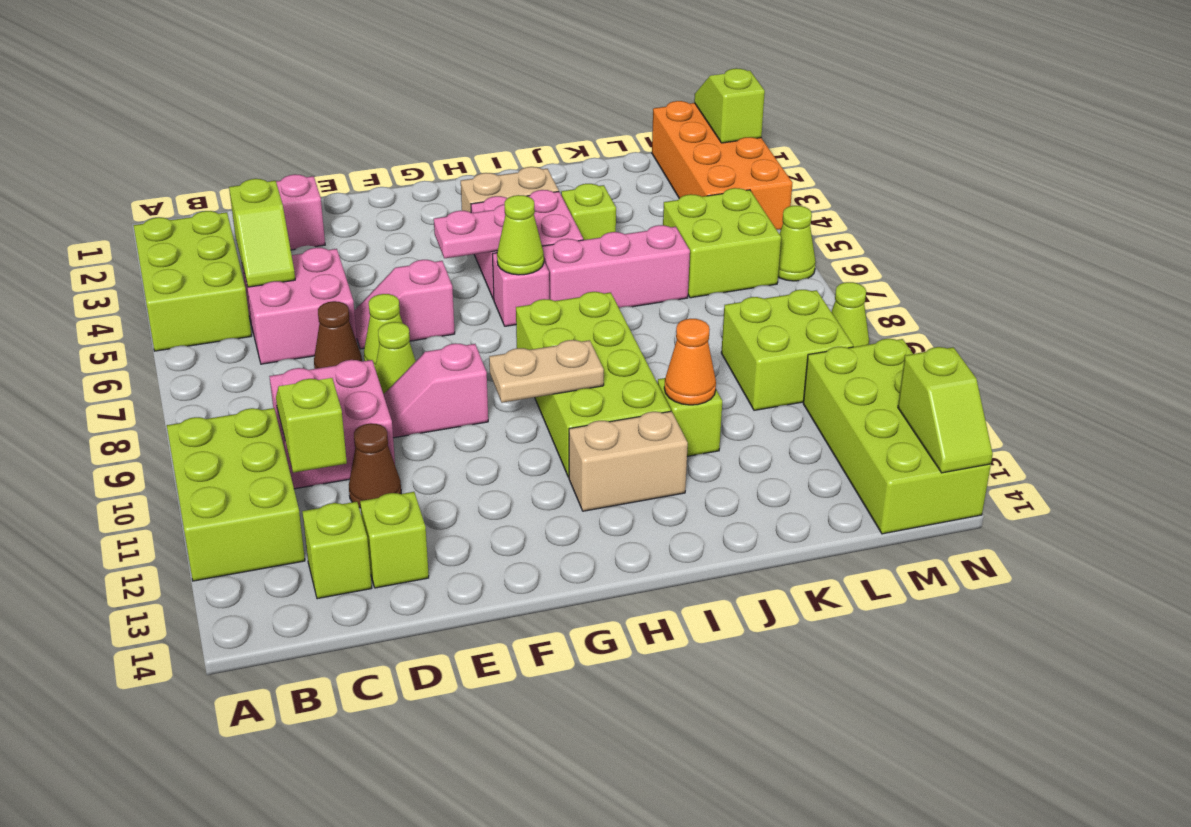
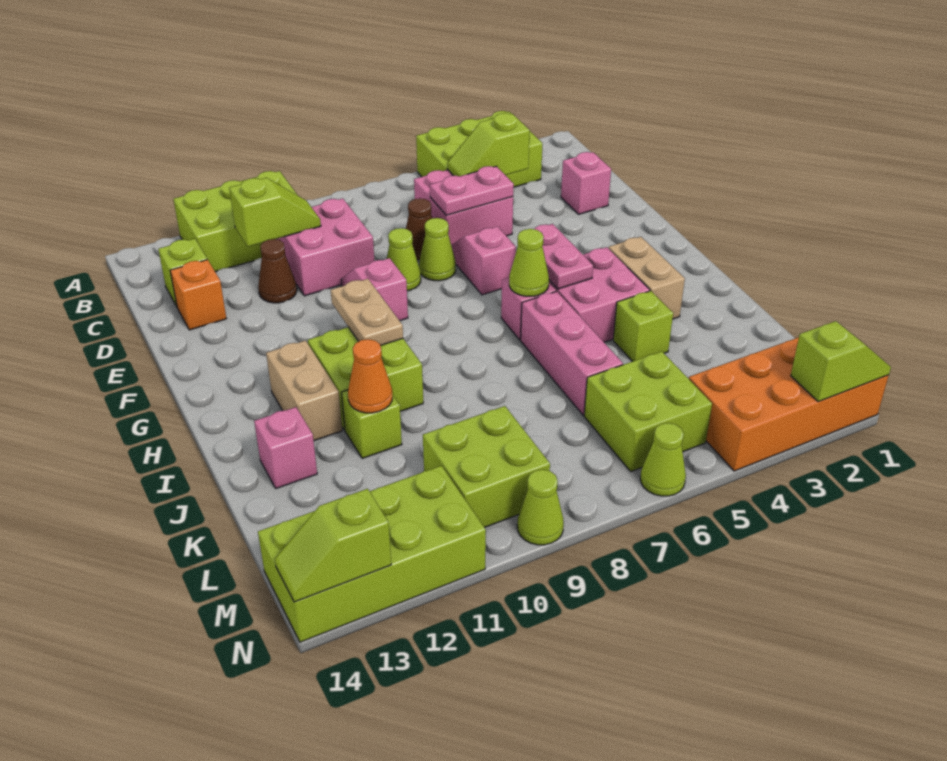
none -> pink 1x2 plate [430,166,514,215]
lime 1x1 brick [360,492,429,588] -> orange 1x1 brick [170,260,226,330]
lime 2x4 brick [516,292,671,477] -> lime 2x2 brick [308,327,423,430]
none -> pink 1x1 brick [254,407,317,488]

